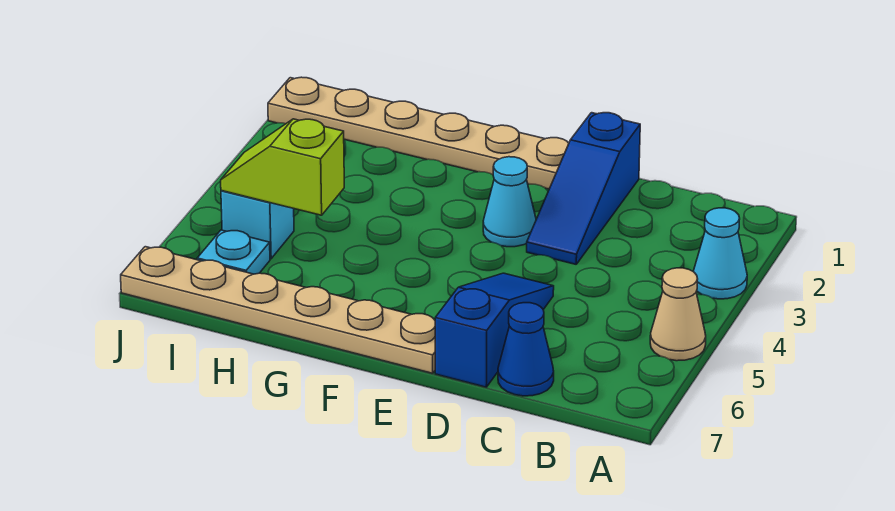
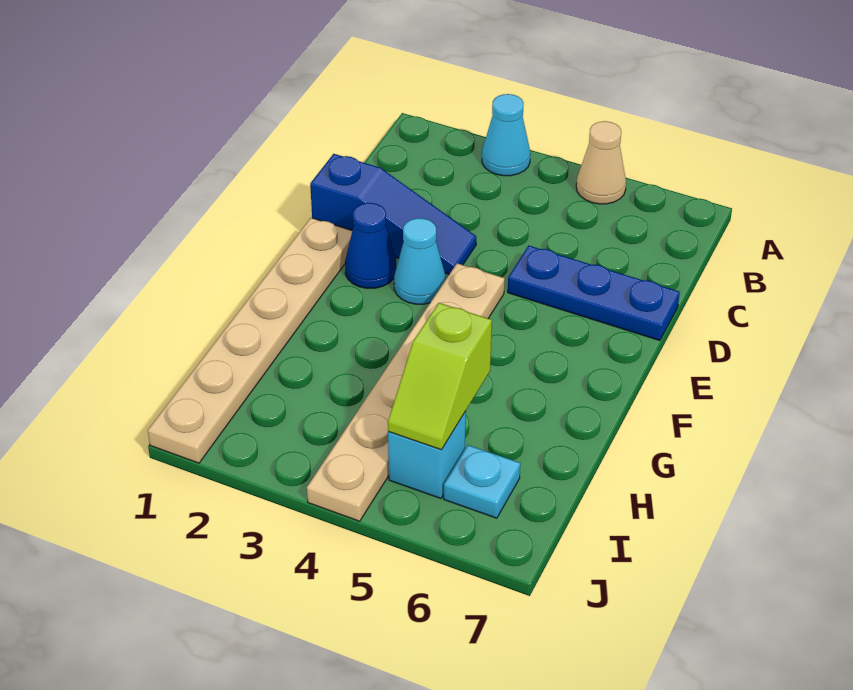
blue 1x1 cone [498,303,554,396] -> blue 1x1 cone moved to [345,203,396,288]
blue 1x3 slope [435,273,554,387] -> blue 1x3 plate [508,246,680,341]
tan 1x6 plate [121,247,435,373] -> tan 1x6 plate moved to [307,263,505,521]

